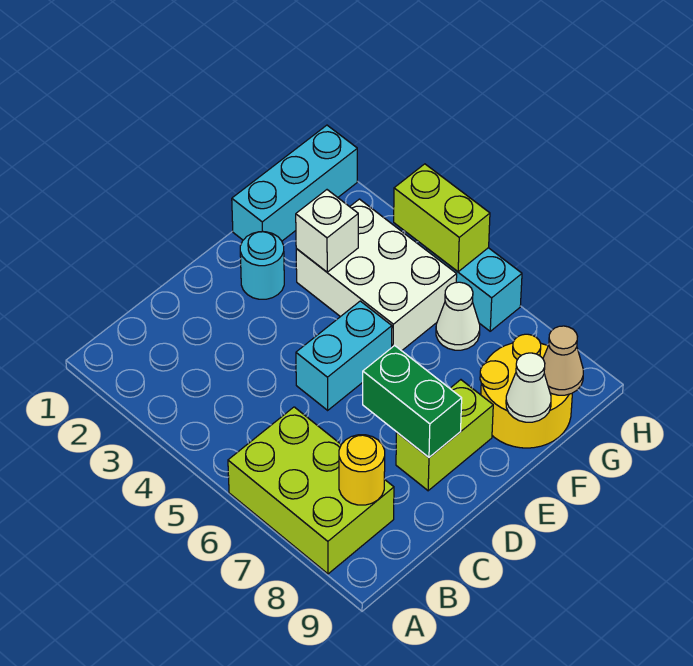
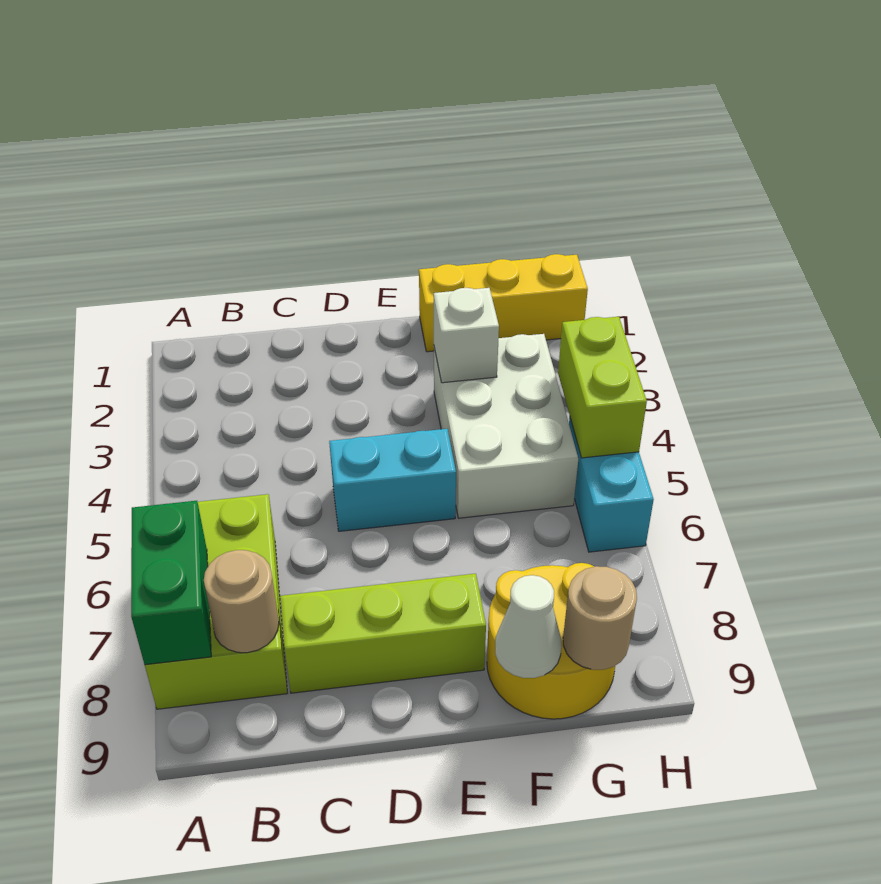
yellow 1x1 round brick [339,435,385,505] -> tan 1x1 round brick [204,550,279,653]
green 1x2 brick [363,345,462,457] -> green 1x2 brick moved to [131,501,211,665]
lime 1x2 brick [396,380,493,491] -> lime 1x3 brick [280,574,486,693]
cyan 1x1 round brick [240,232,284,299] -> none
cyan 1x3 brick [232,125,357,241] -> yellow 1x3 brick [419,254,588,352]
white 1x1 cone [436,282,480,350] -> none
tan 1x1 cone [543,326,583,395] -> tan 1x1 round brick [563,566,637,670]

